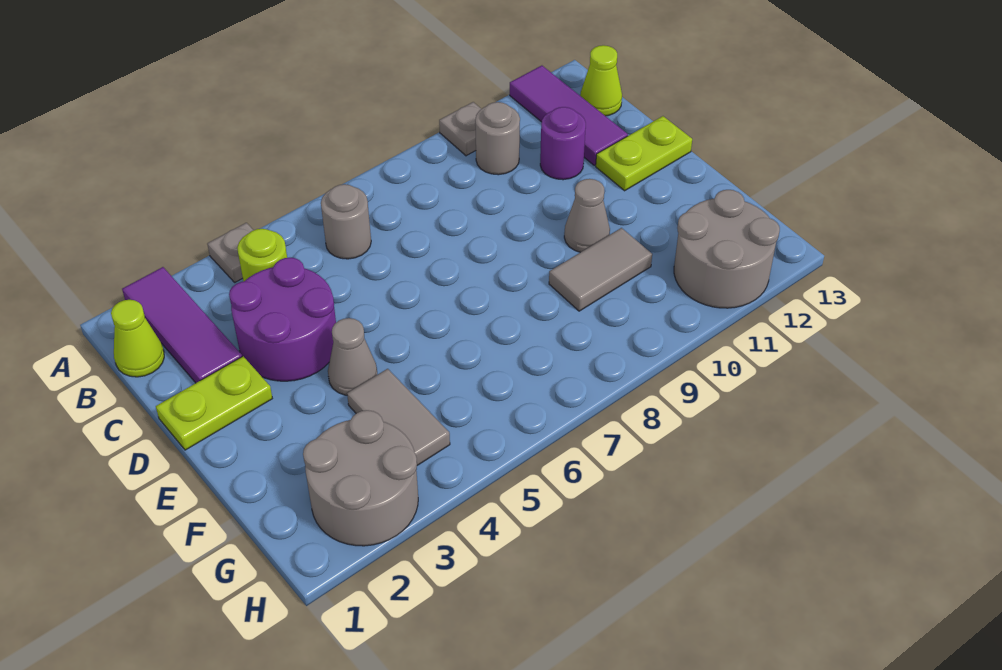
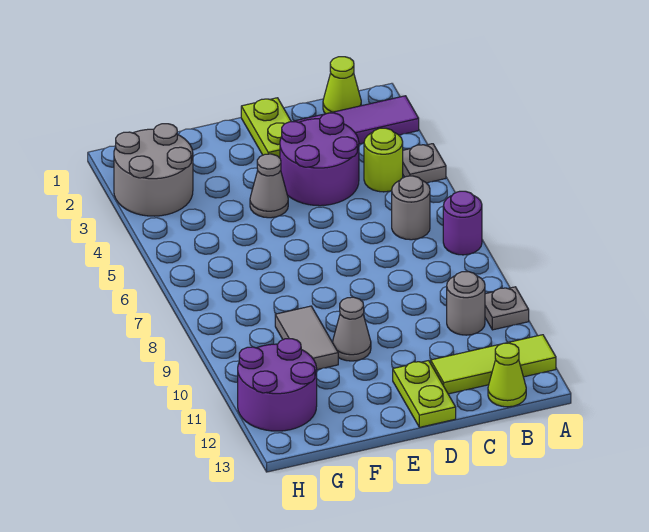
purple 1x3 tile [510,66,628,165] -> lime 1x3 tile [431,335,556,394]
purple 1x1 round brick [540,107,586,180] -> purple 1x1 round brick moved to [443,191,482,255]
grey 1x2 tile [347,369,450,465] -> none
grey 2x2 round brick [674,190,780,308] -> purple 2x2 round brick [238,339,317,431]

